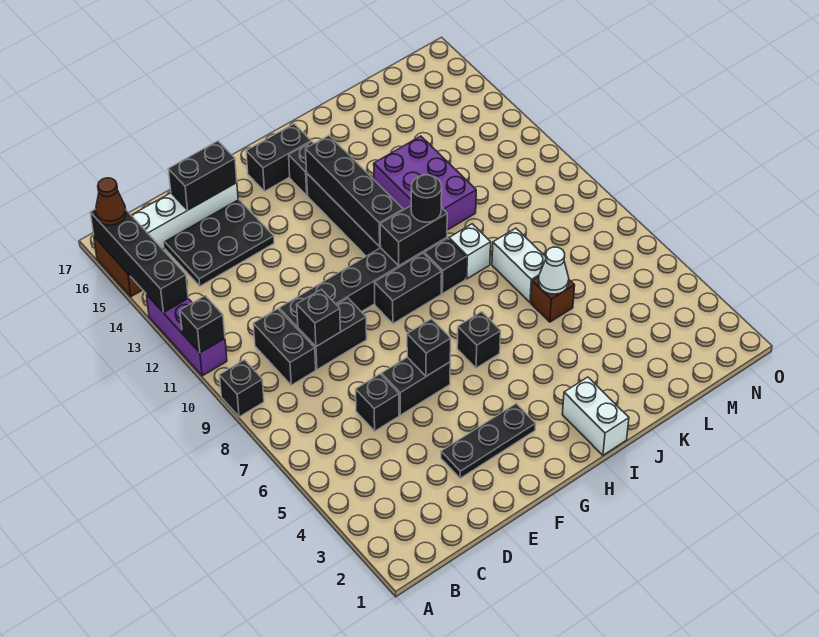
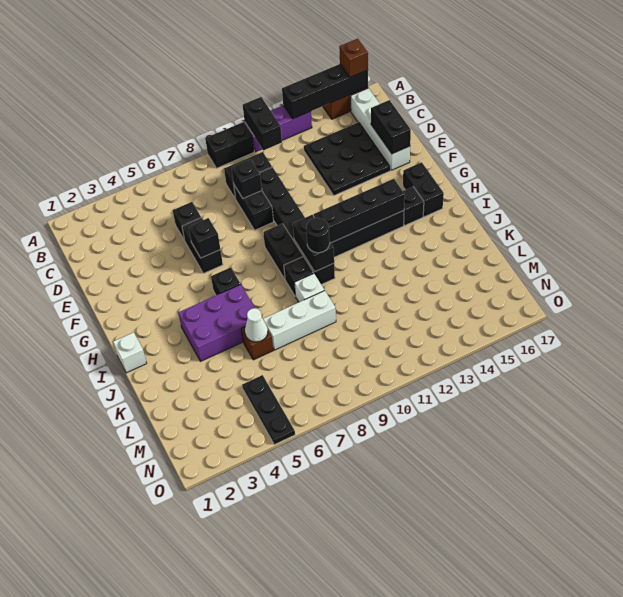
black 1x1 brick [219,360,264,417] -> black 1x2 brick [205,122,254,168]
black 1x1 brick [180,296,225,353] -> black 1x2 brick [243,97,282,150]
brown 1x1 cone [96,178,126,225] -> brown 1x1 brick [339,39,368,77]
black 2x3 plate [165,200,274,286] -> black 3x3 plate [304,122,391,195]
black 1x3 plate [441,404,536,478] -> black 1x3 plate moved to [242,375,295,445]
white 1x2 brick [562,377,629,455] -> white 1x1 brick [113,332,147,373]
purple 2x3 brick [374,136,476,230] -> purple 2x3 brick moved to [178,285,255,361]
white 1x2 brick [492,228,546,303] -> white 1x3 brick [263,291,336,350]

